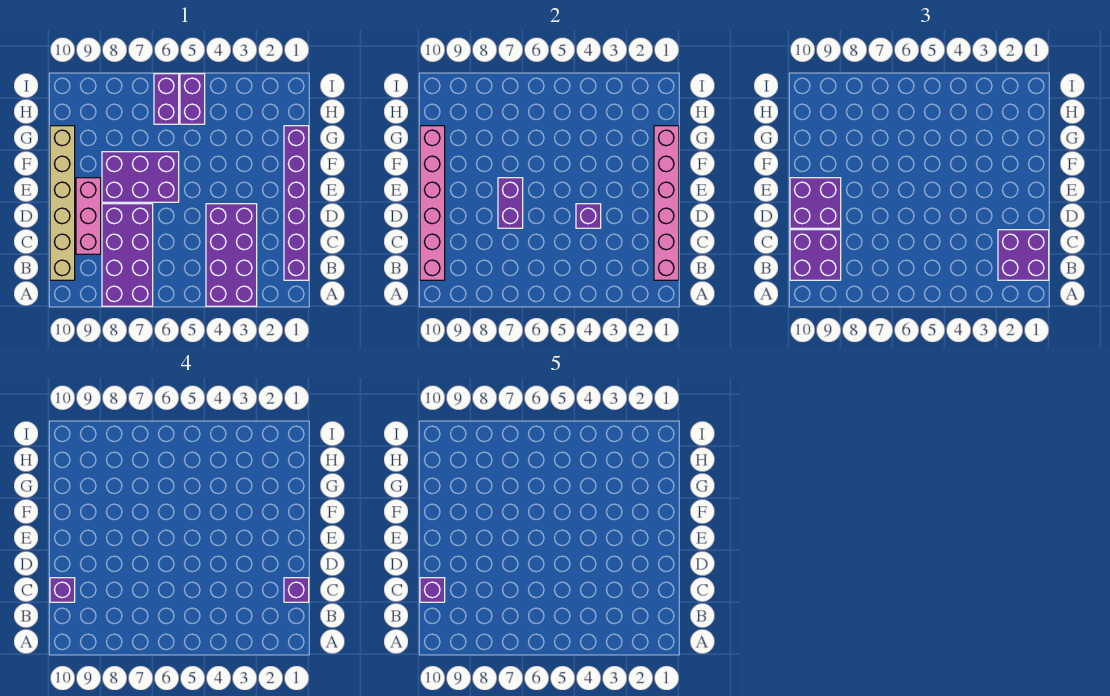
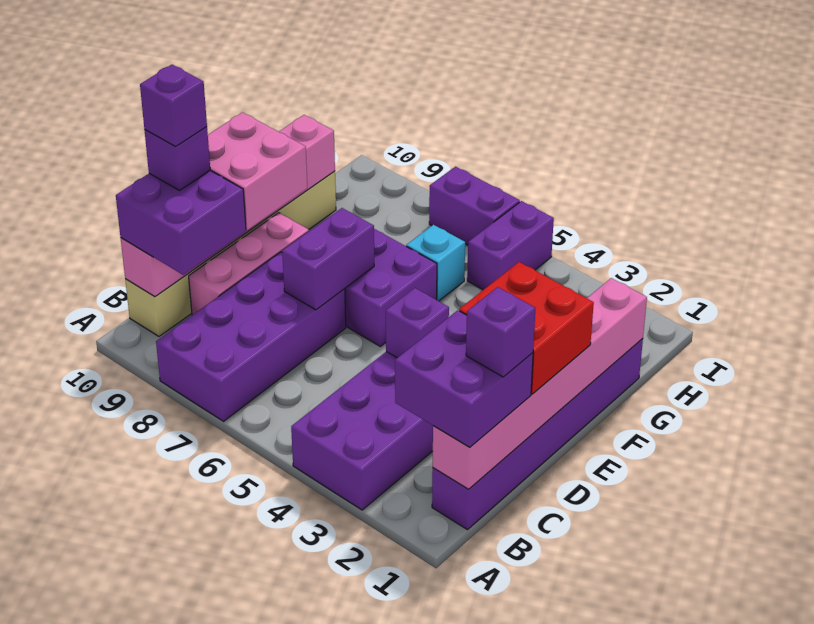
none -> red 2x2 brick [459,262,594,394]
purple 2x2 brick [790,178,841,228] -> pink 2x2 brick [208,112,307,230]
none -> cyan 1x1 brick [406,225,465,301]
purple 1x2 brick [154,74,179,124] -> purple 1x2 brick turned to [429,167,520,245]

